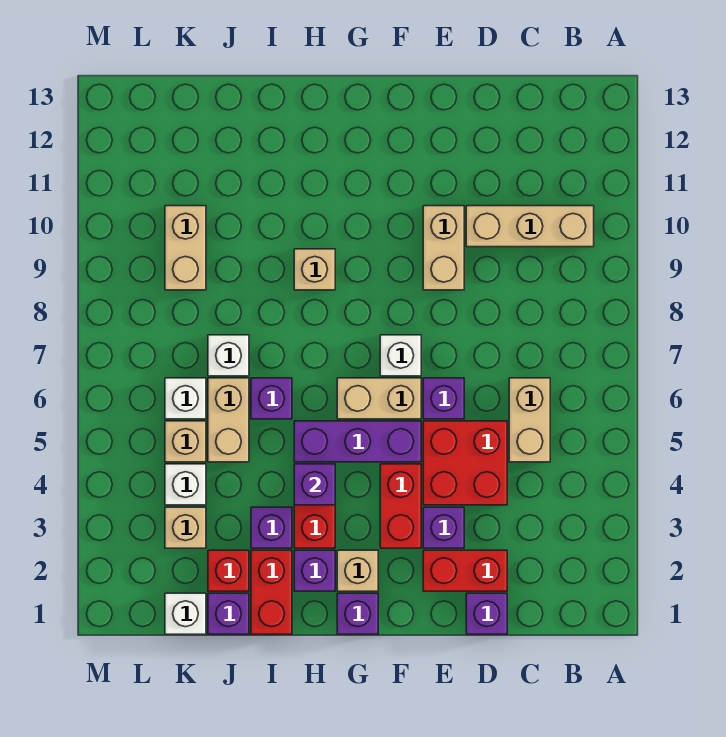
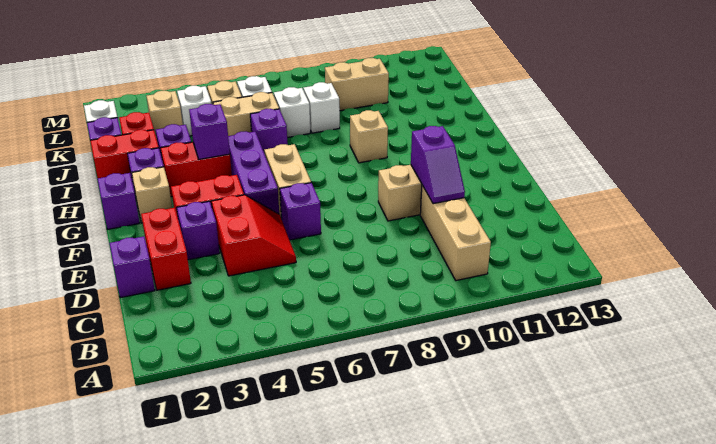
tan 1x2 brick [509,378,550,462] -> none
red 2x2 brick [423,421,507,505] -> red 2x2 slope [212,195,296,276]
none -> purple 1x2 slope [411,126,465,204]
white 1x1 brick [380,335,421,376] -> white 1x1 brick moved to [303,82,340,133]

